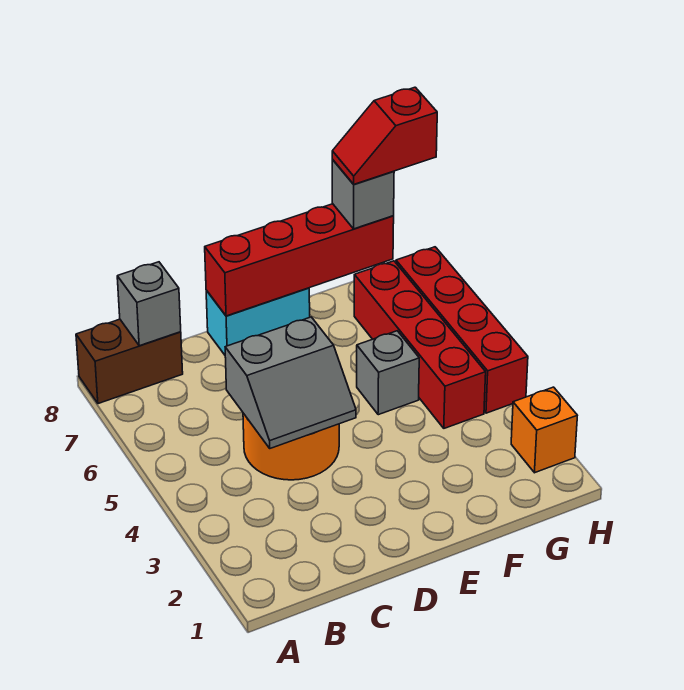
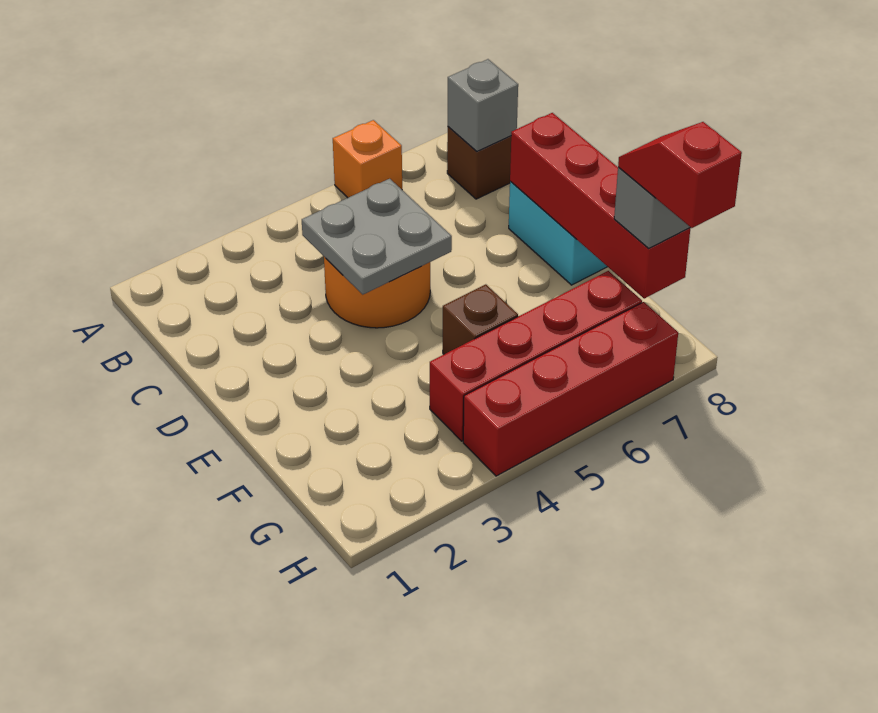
brown 1x2 brick [76,319,183,404] -> brown 1x1 brick [447,127,511,199]
grey 2x2 slope [225,317,356,448] -> grey 2x2 plate [302,179,452,294]
grey 1x1 brick [357,331,419,415] -> brown 1x1 brick [443,284,518,354]
orange 1x1 brick [511,387,577,473] -> orange 1x1 brick moved to [333,120,402,198]

